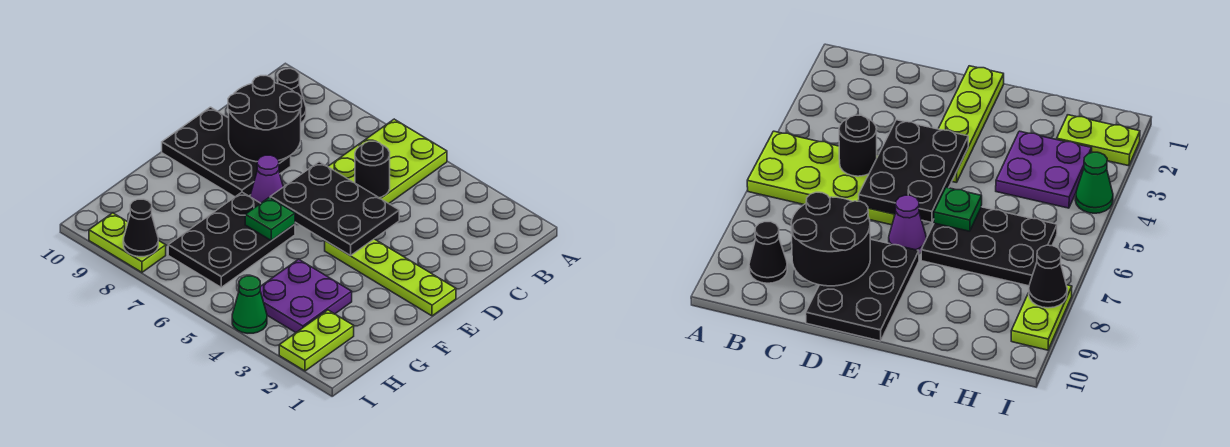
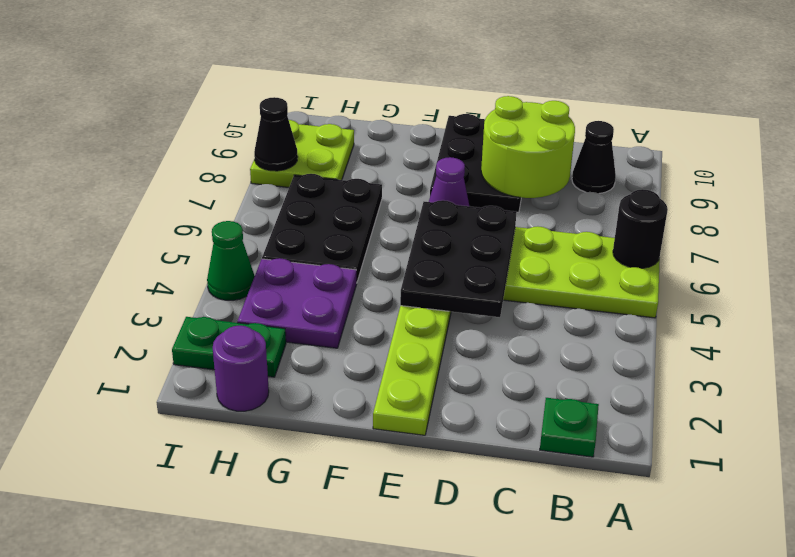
black 1x1 round brick [355,141,390,198] -> black 1x1 round brick moved to [613,189,668,268]
black 2x2 round brick [228,76,302,162] -> lime 2x2 round brick [481,96,575,198]
black 2x3 plate [168,192,295,287] -> black 2x3 plate turned to [262,174,382,282]
green 1x1 plate [245,198,295,241] -> green 1x1 plate moved to [540,398,599,457]
none -> purple 1x1 round brick [213,325,269,411]
lime 1x2 plate [279,310,354,371] -> green 1x2 plate [172,317,286,377]
lime 1x2 plate [89,213,166,272] -> lime 2x2 plate [250,120,354,187]

